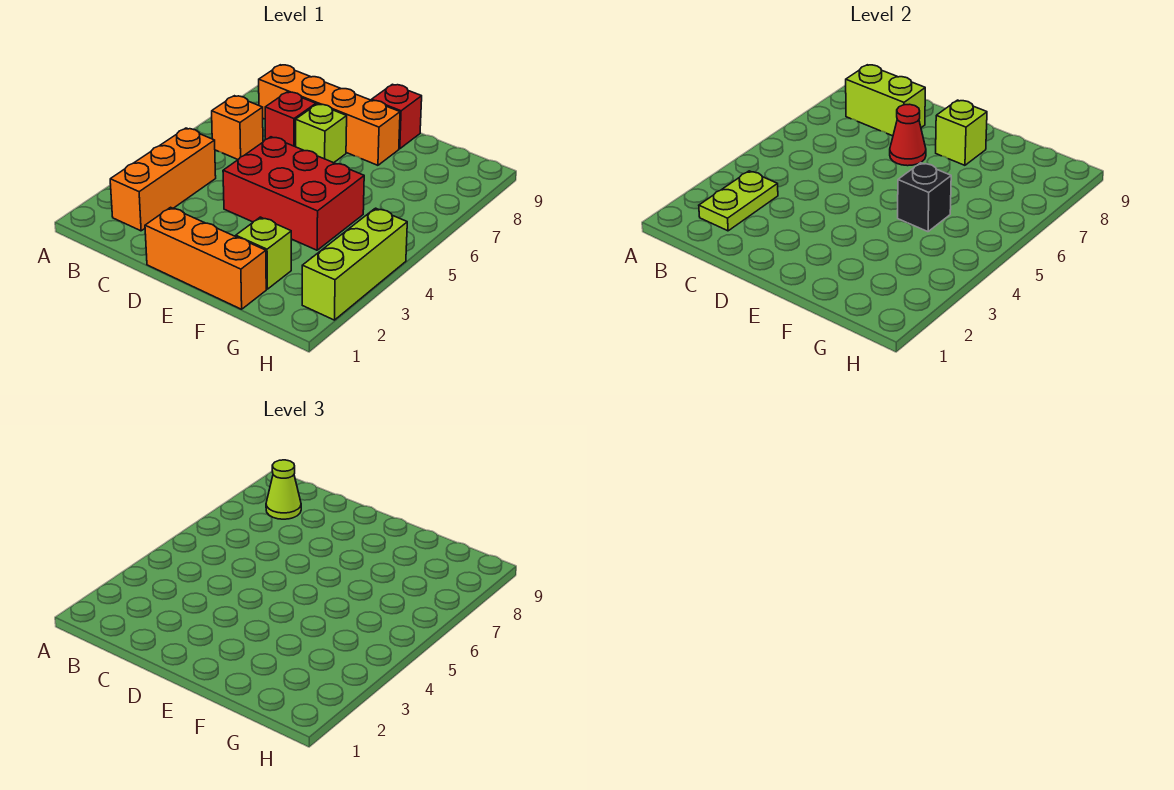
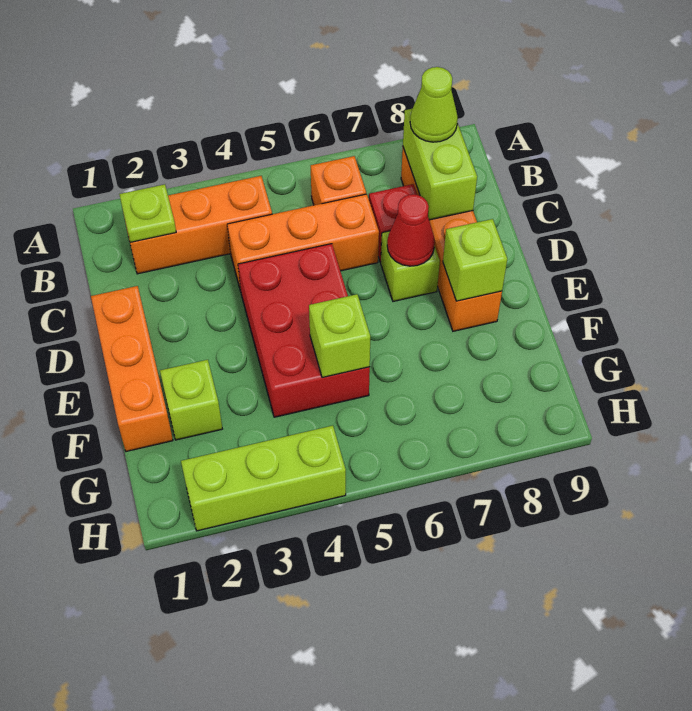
lime 1x2 plate [699,171,778,231] -> lime 1x1 plate [119,184,176,242]
none -> orange 1x3 brick [227,194,379,291]
red 1x1 brick [372,84,422,149] -> none
black 1x1 brick [898,163,951,232] -> lime 1x1 brick [309,294,370,378]

